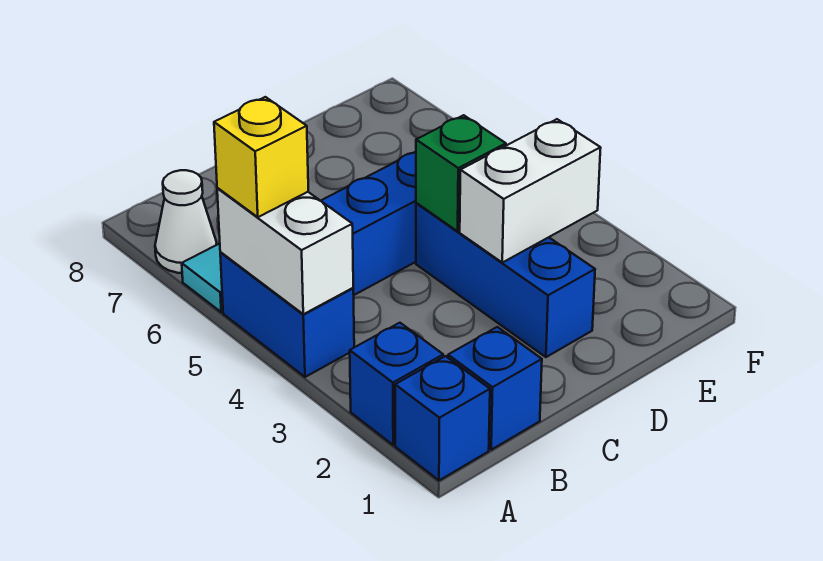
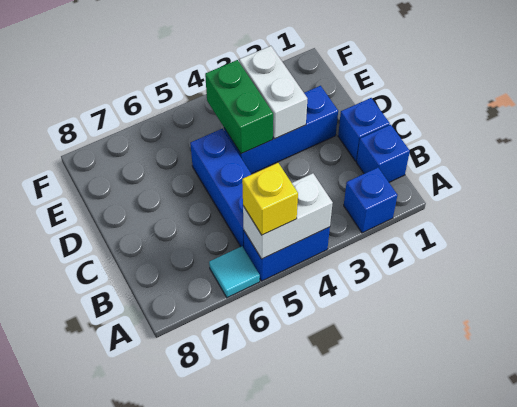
blue 1x1 brick [395,356,490,480] -> blue 1x1 brick moved to [338,98,390,162]
white 1x1 cone [155,170,217,273] -> none
green 1x1 brick [416,115,506,231] -> green 1x2 brick [205,60,273,154]

